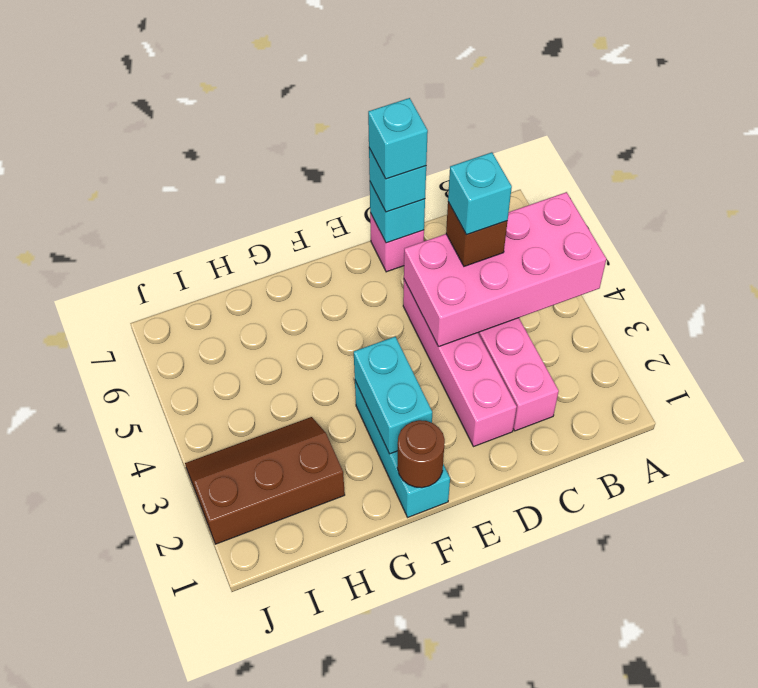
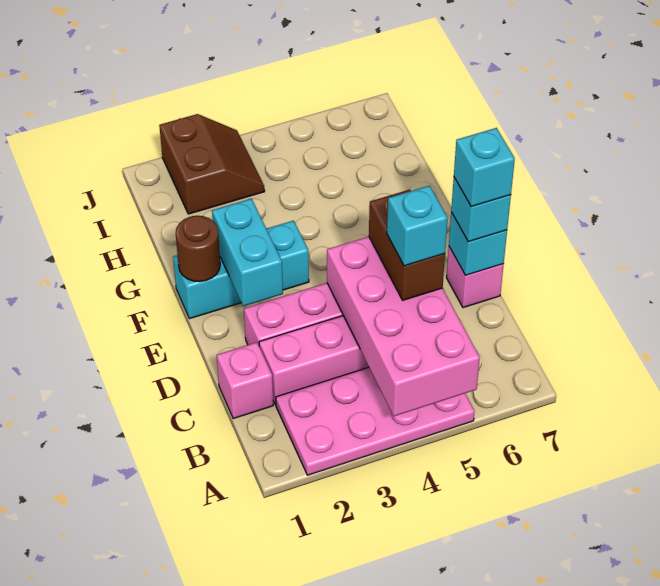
none -> pink 2x4 plate [276,367,475,475]
none -> pink 1x1 brick [217,342,273,419]
brown 1x1 brick [446,202,507,266] -> brown 1x2 brick [369,190,445,300]
cyan 1x2 brick [354,337,432,454] -> cyan 1x2 brick turned to [212,199,283,306]
brown 2x3 slope [185,417,345,544] -> brown 2x2 slope [159,114,265,214]

